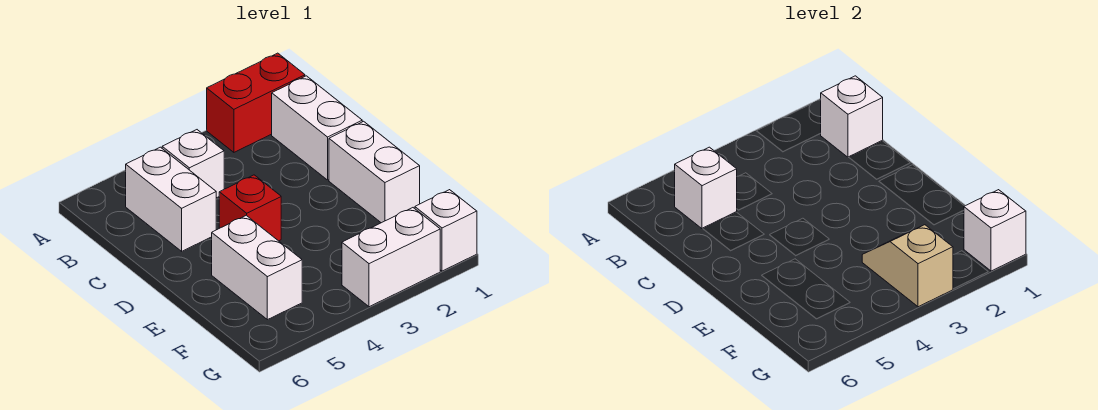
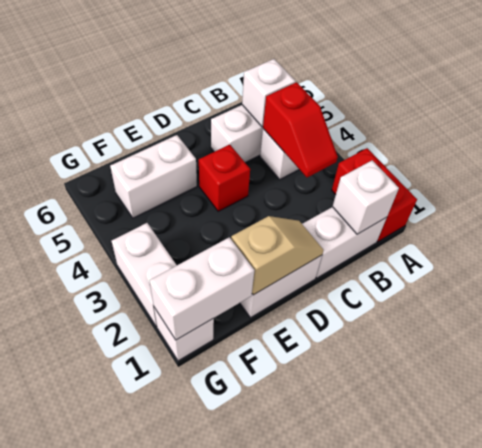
none -> red 1x2 slope [263,82,338,177]
tan 1x2 slope [862,225,953,307] -> tan 1x2 slope moved to [231,216,324,295]
white 1x1 brick [964,190,1026,271] -> white 1x2 brick [149,237,255,340]

